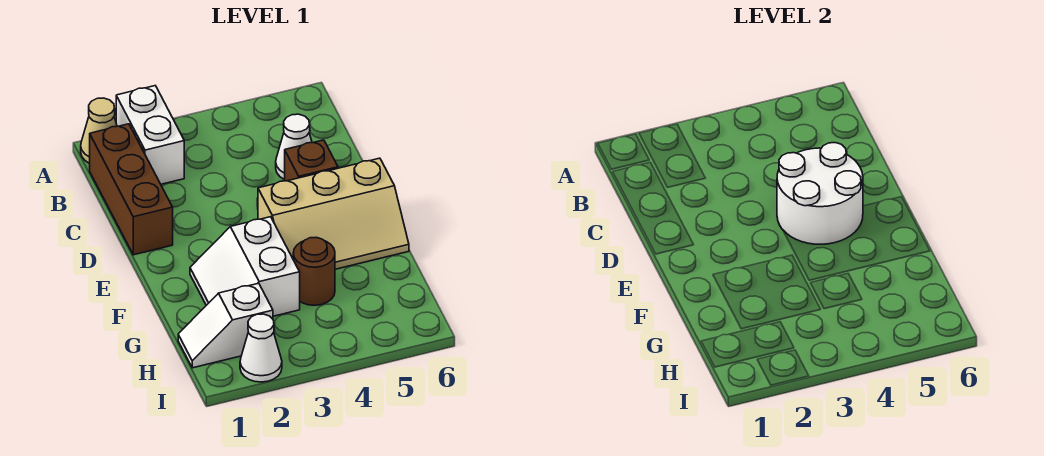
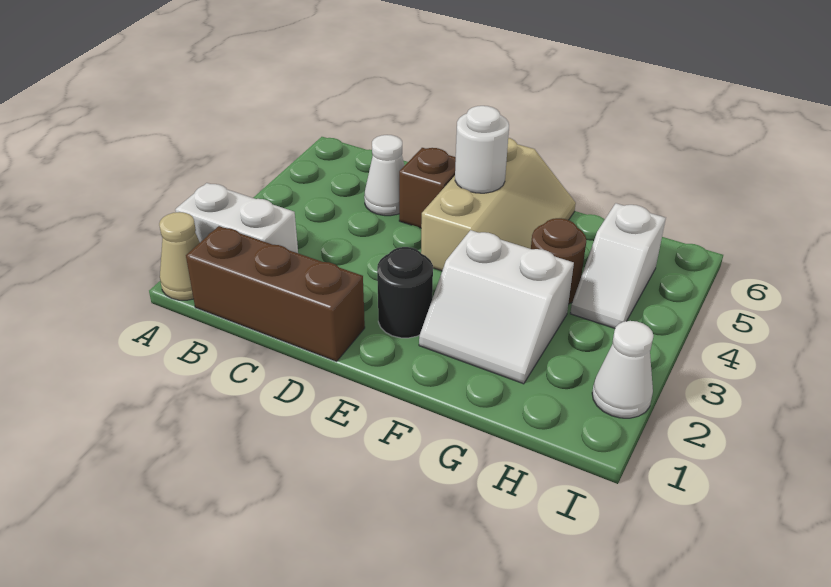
white 2x2 round brick [777,143,863,244] -> white 1x1 round brick [455,106,509,193]
none -> black 1x1 round brick [377,247,433,338]
white 1x2 slope [178,283,273,368] -> white 1x2 slope moved to [570,203,666,328]

